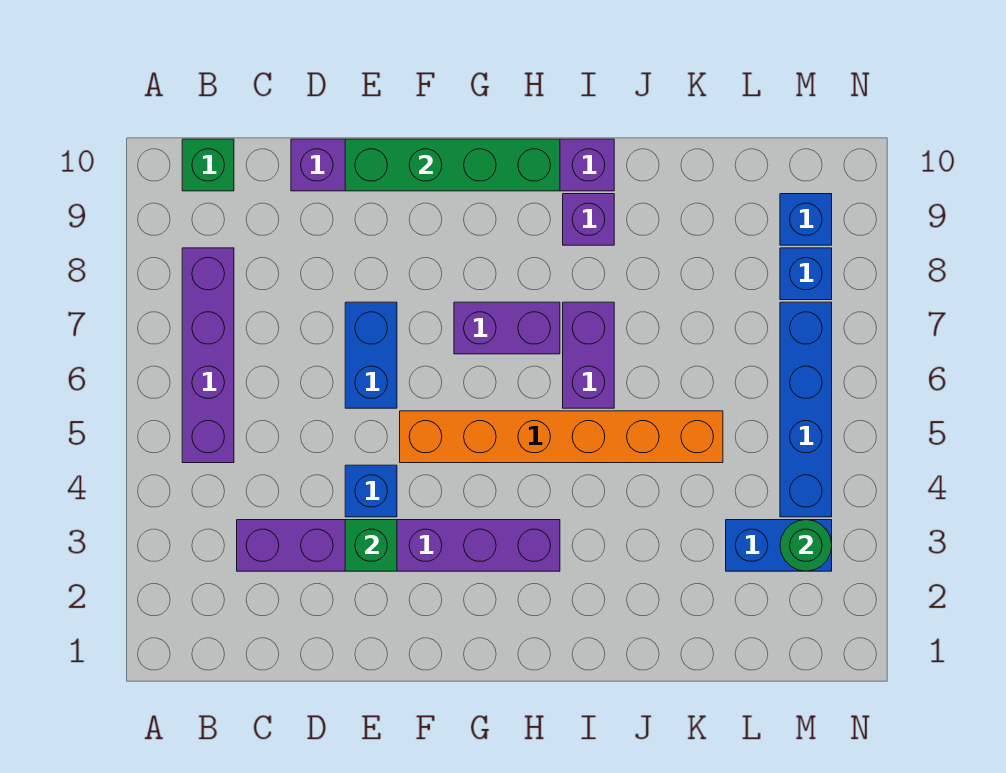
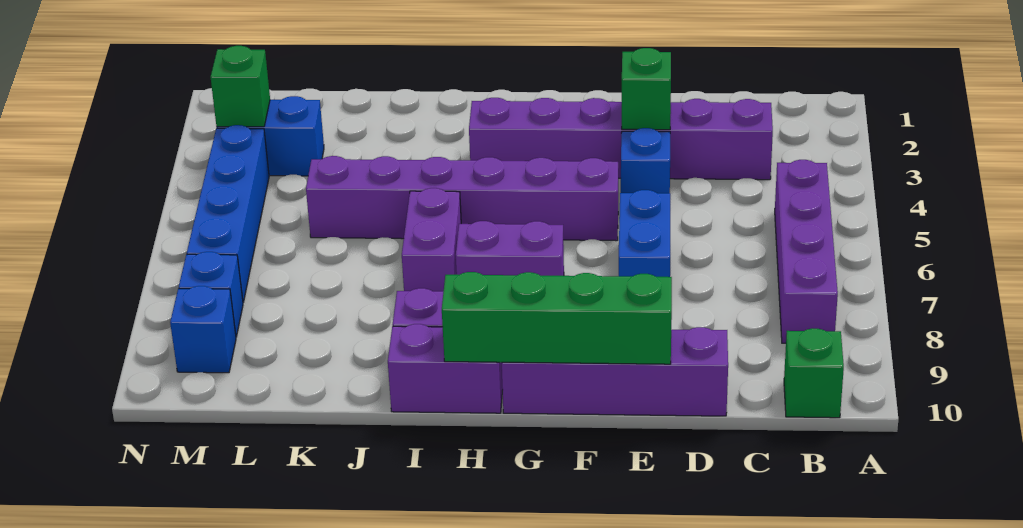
orange 1x6 brick [400,411,723,463] -> purple 1x6 brick [306,156,618,241]
green 1x1 round brick [780,520,832,571] -> green 1x1 brick [211,46,270,127]

